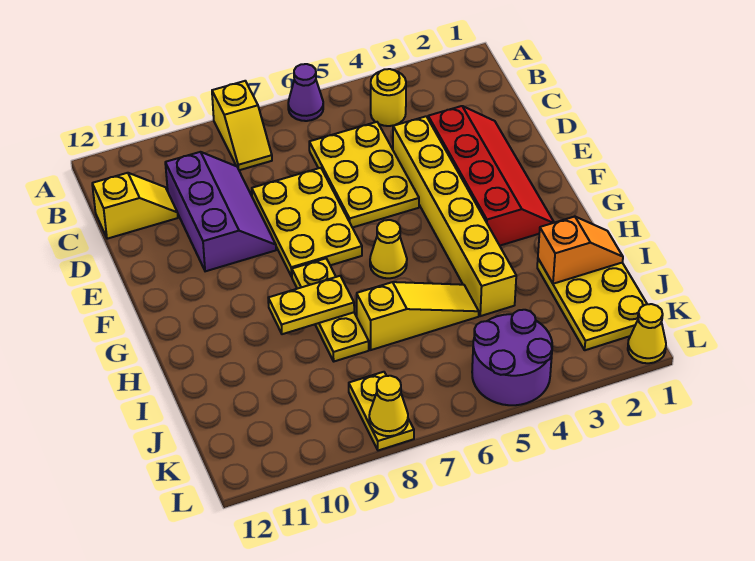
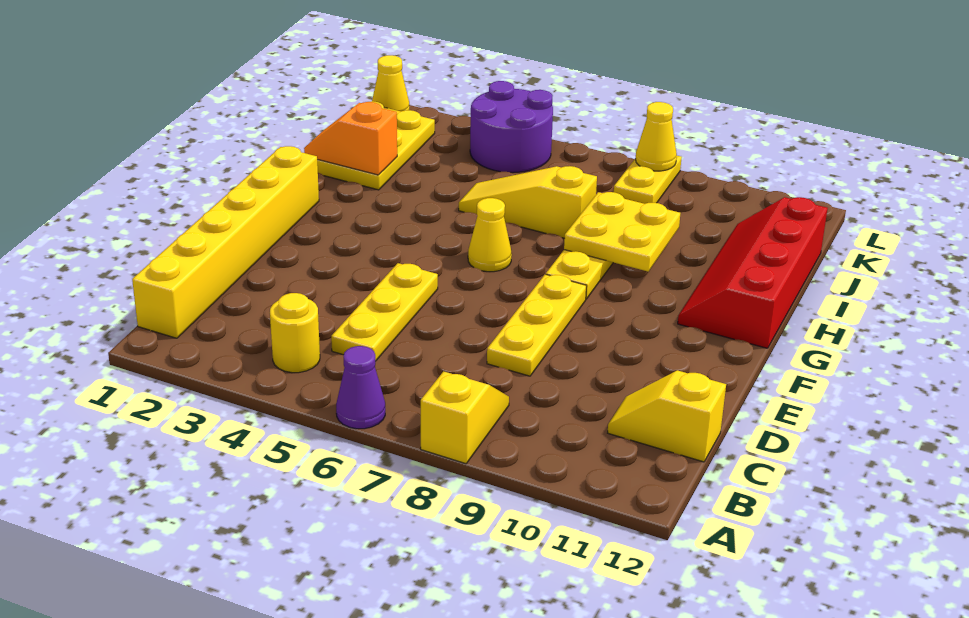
yellow 2x3 plate [309,122,419,228] -> yellow 1x3 plate [331,263,438,361]
purple 2x3 slope [165,152,276,271] -> none
red 2x4 slope [428,106,554,246] -> red 2x4 slope moved to [678,197,828,348]
yellow 1x6 brick [393,116,516,316] -> yellow 1x6 brick moved to [132,146,319,338]
yellow 2x3 plate [252,168,362,277] -> yellow 1x3 plate [487,274,586,376]
yellow 1x2 plate [268,276,354,334] -> yellow 2x2 plate [564,192,680,271]

